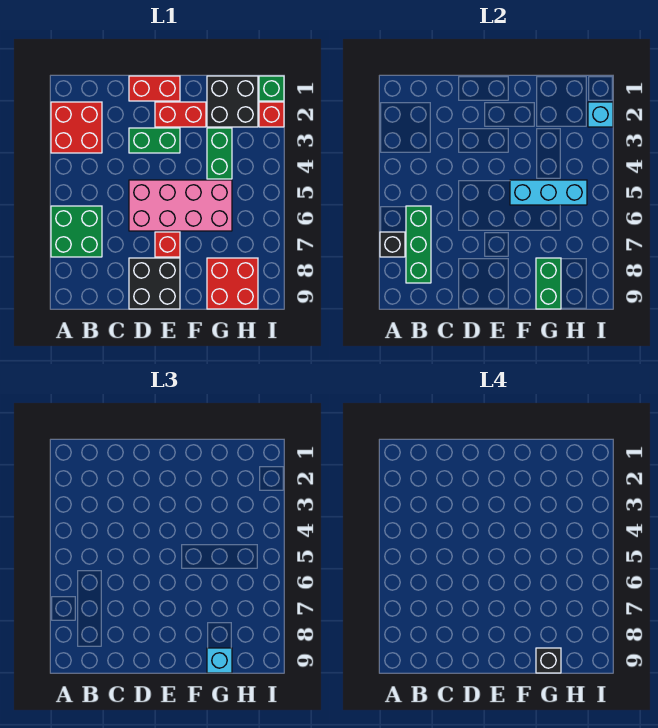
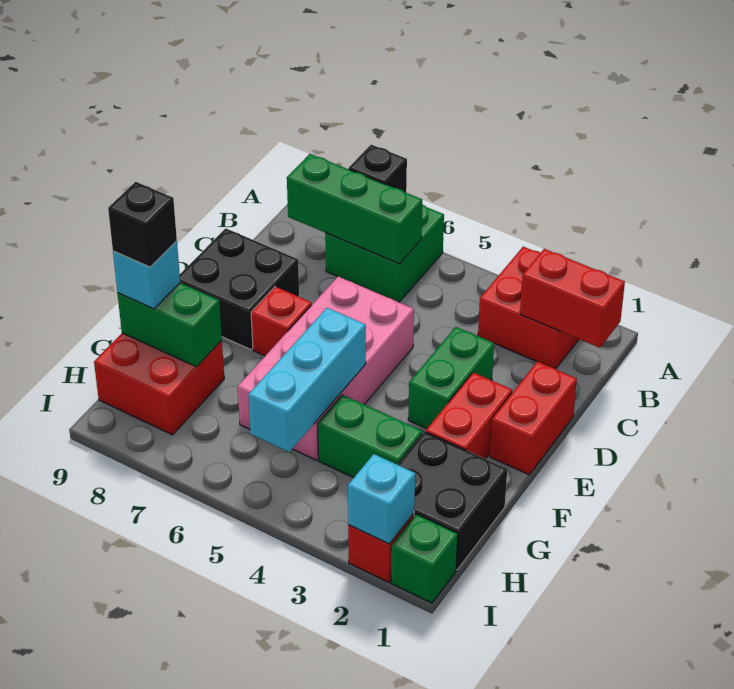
none -> red 1x2 brick [520,249,625,348]

